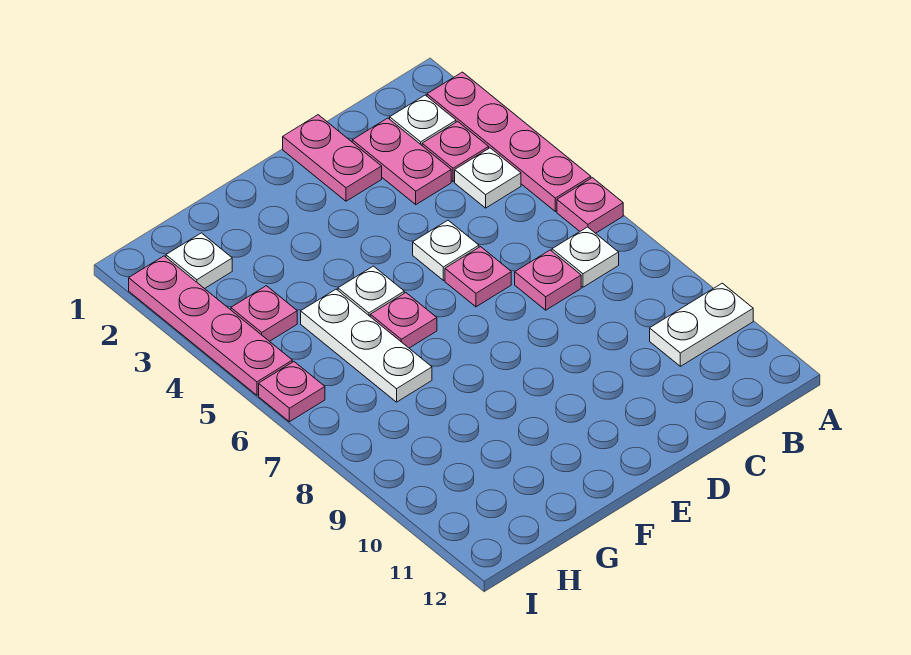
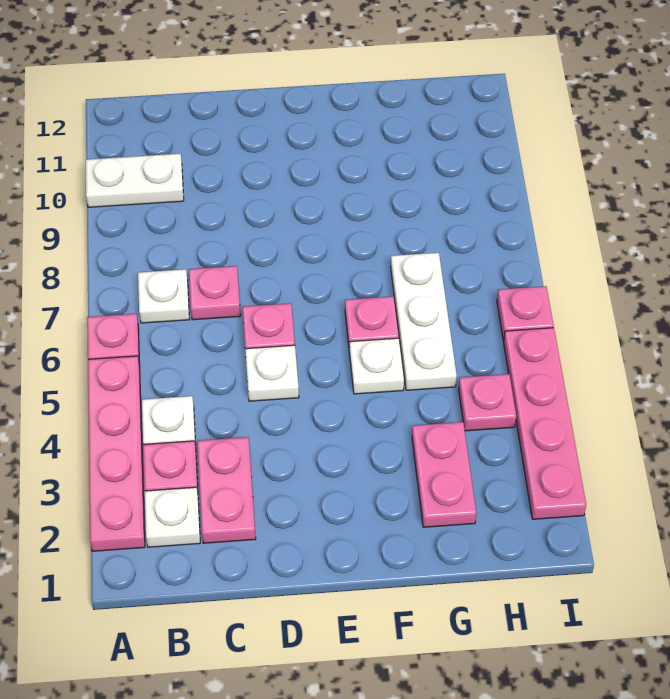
pink 1x2 plate [283,115,382,201] -> pink 1x2 plate moved to [412,422,476,527]
white 1x1 plate [166,233,232,289] -> none

